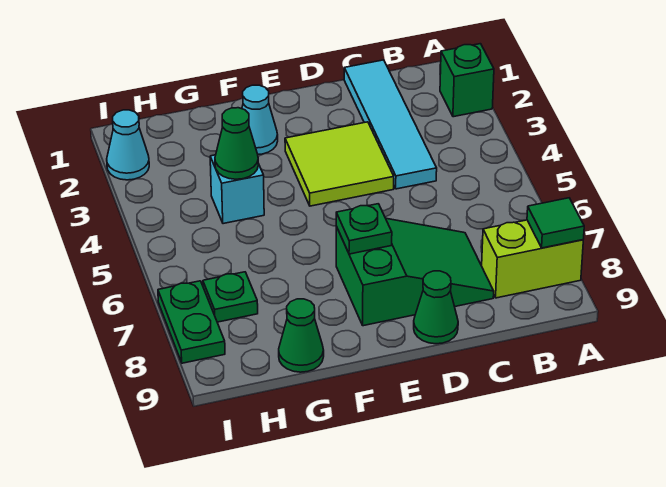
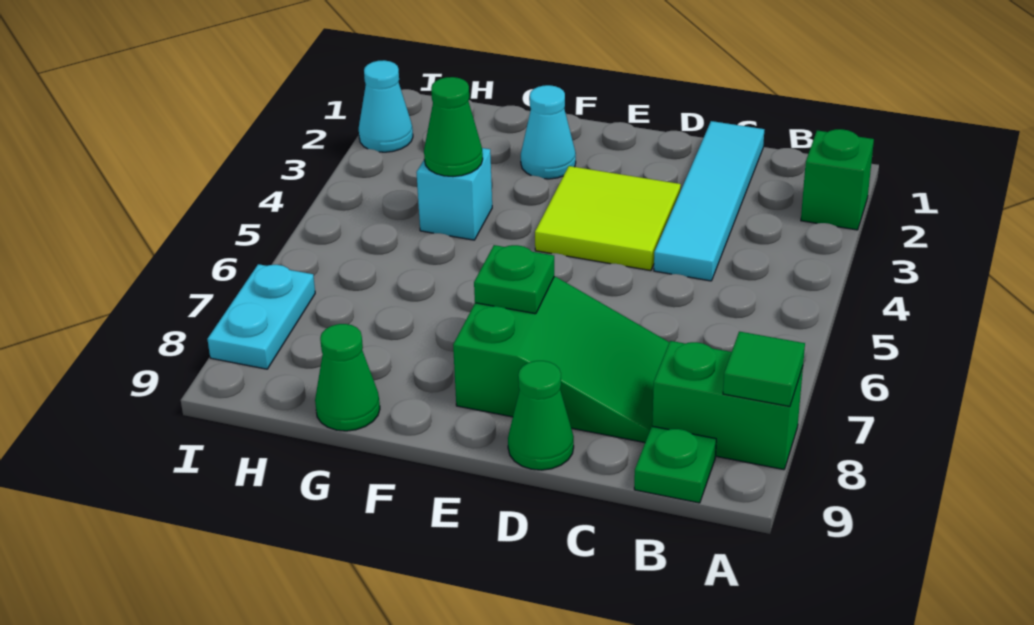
lime 1x2 brick [482,220,583,298] -> green 1x2 brick [652,341,803,470]
green 1x1 plate [203,272,258,322] -> green 1x1 plate moved to [634,426,716,503]
green 1x2 plate [158,281,225,363] -> cyan 1x2 plate [207,264,315,369]

